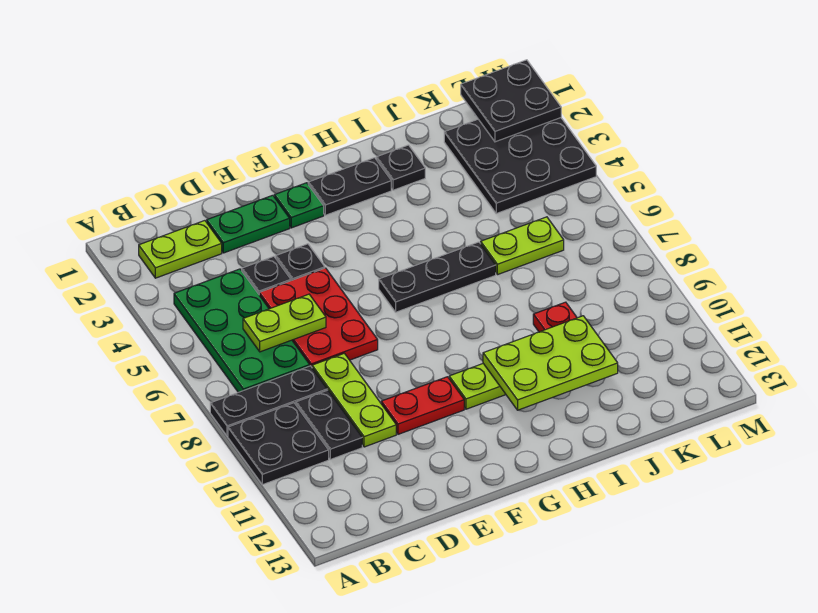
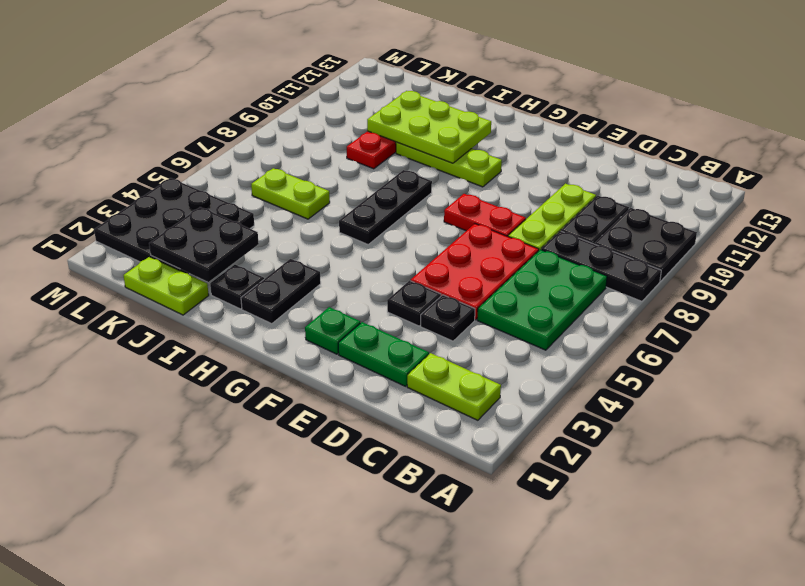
green 2x4 plate [174,269,310,392] -> green 2x3 plate [477,250,607,350]
lime 1x2 plate [243,294,326,352] -> lime 1x2 plate moved to [123,257,209,315]
red 1x2 plate [381,377,464,434] -> red 1x2 plate moved to [444,194,526,236]
black 1x2 plate [308,158,391,215] -> black 1x2 plate turned to [241,259,321,324]
black 1x3 plate [379,242,496,312] -> black 1x3 plate turned to [339,170,432,244]
black 2x2 plate [461,60,561,142] -> black 2x2 plate moved to [149,207,259,282]

